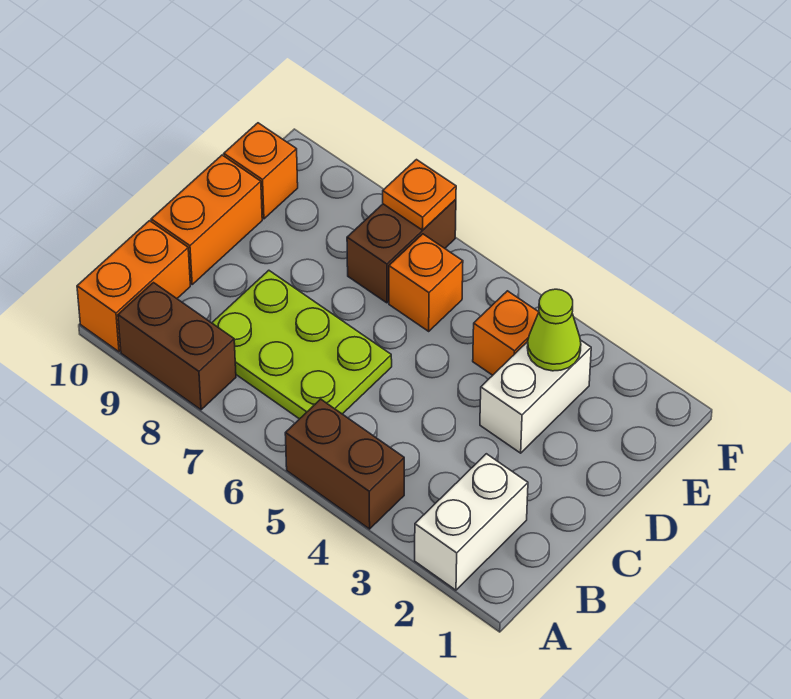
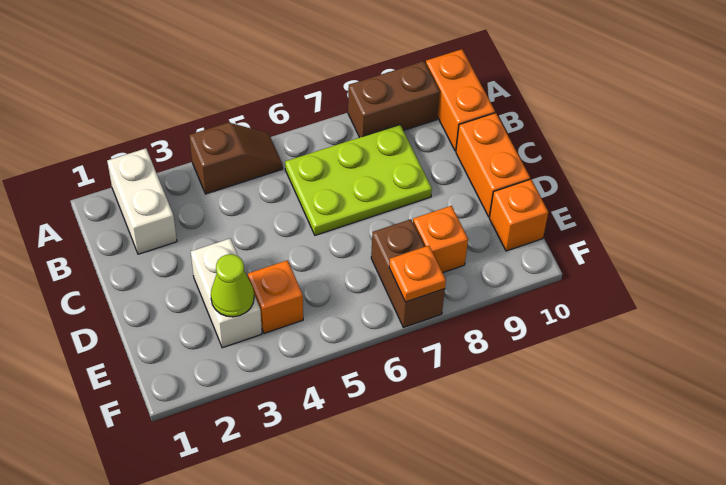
brown 1x2 brick [285,399,404,529] -> brown 1x2 slope [189,123,283,194]
orange 1x1 brick [389,234,463,331] -> orange 1x1 brick moved to [413,206,468,273]

